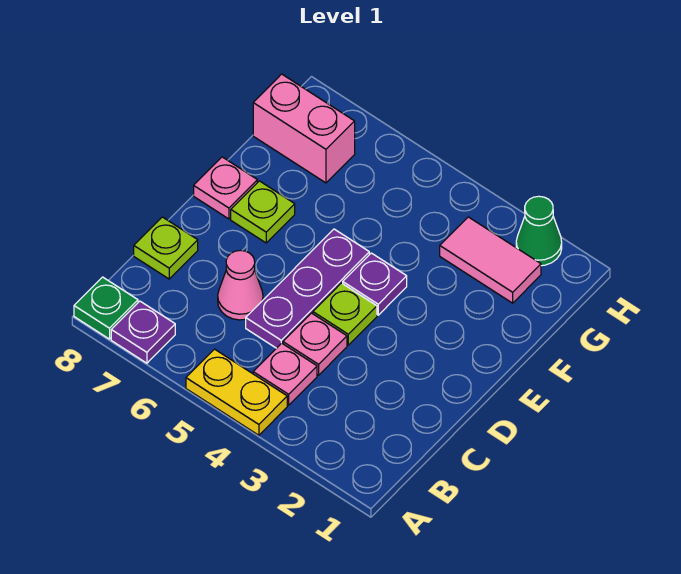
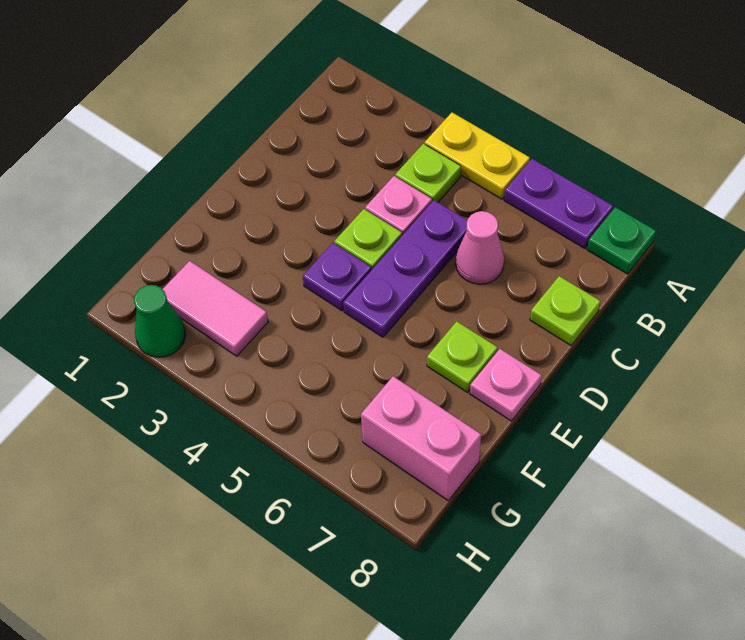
purple 1x1 plate [111,301,175,363] -> purple 1x2 plate [504,159,613,249]
pink 1x1 plate [253,343,317,405] -> lime 1x1 plate [395,144,461,202]

